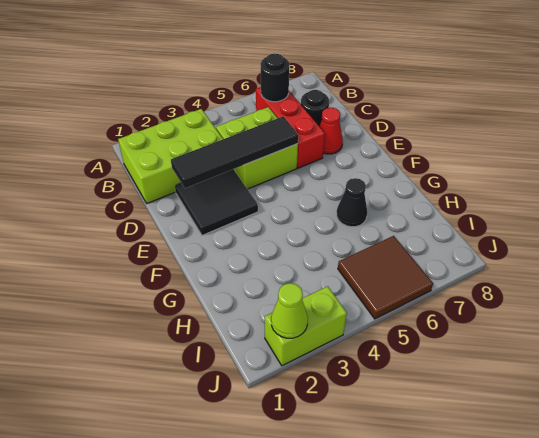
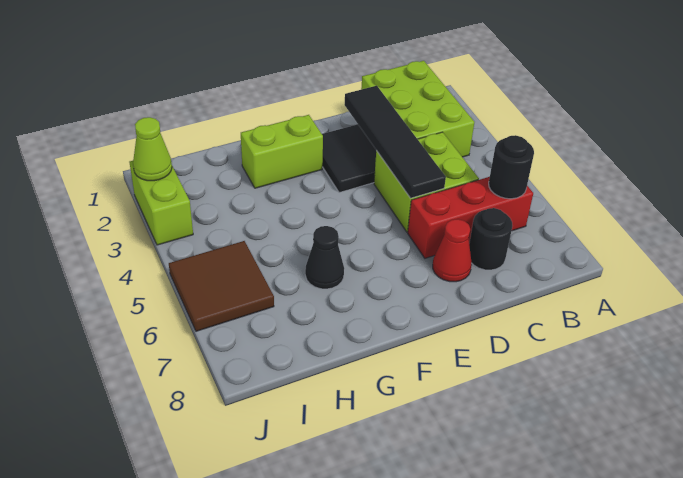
none -> lime 1x2 brick [241,115,323,188]

